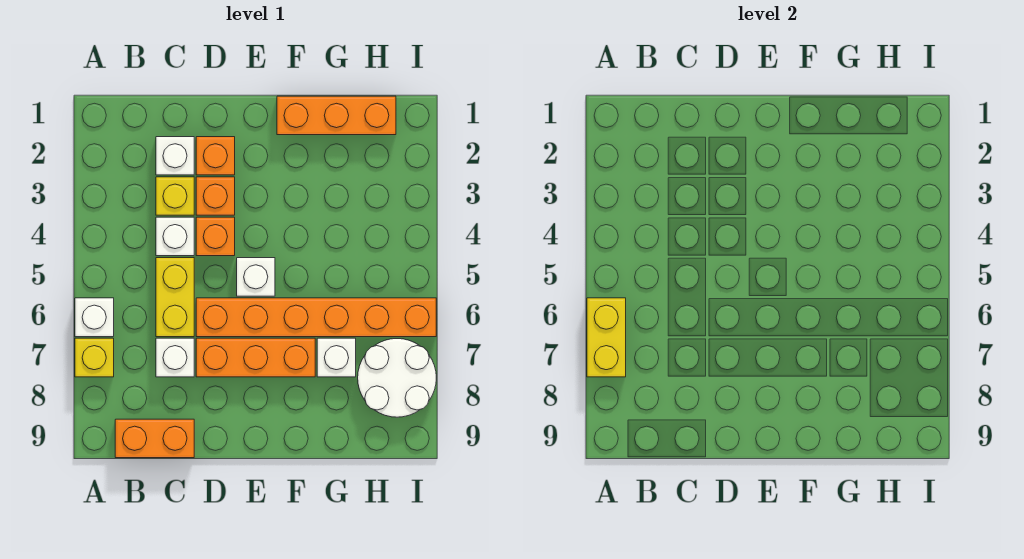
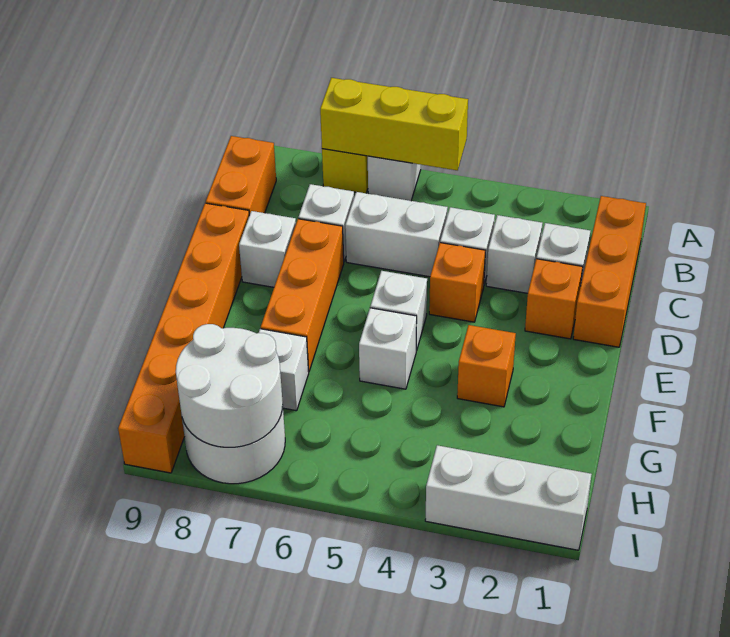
yellow 1x2 brick [587,298,626,377] -> yellow 1x3 brick [320,78,468,170]
yellow 1x1 brick [156,177,194,215] -> white 1x1 brick [486,215,542,293]
yellow 1x2 brick [156,258,194,337] -> white 1x2 brick [345,192,448,277]
orange 1x1 brick [196,177,235,215] -> orange 1x1 brick moved to [457,325,516,407]
orange 1x6 brick [196,298,436,337] -> orange 1x6 brick moved to [118,203,249,473]
none -> white 1x1 brick [239,211,296,287]
orange 1x3 brick [277,96,396,135] -> orange 1x3 brick moved to [573,196,646,347]
none -> white 1x1 brick [359,308,417,389]
none -> white 2x2 round brick [176,324,283,447]
none -> white 1x3 brick [425,445,592,550]

